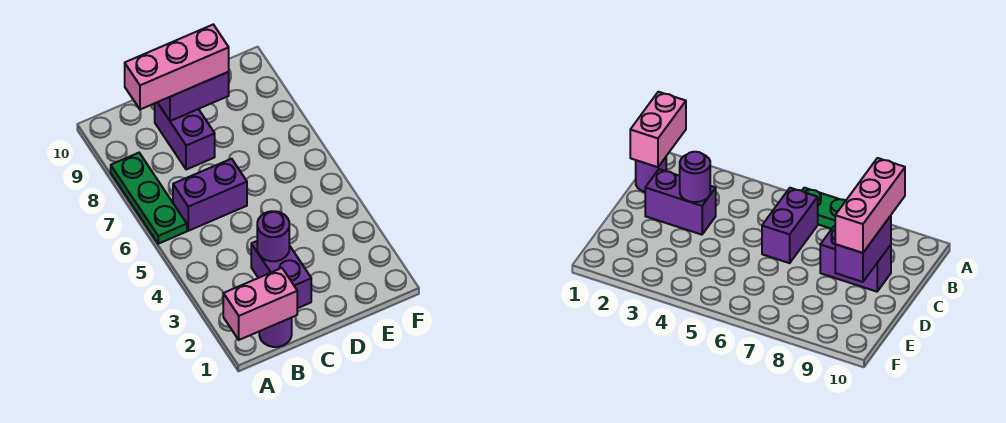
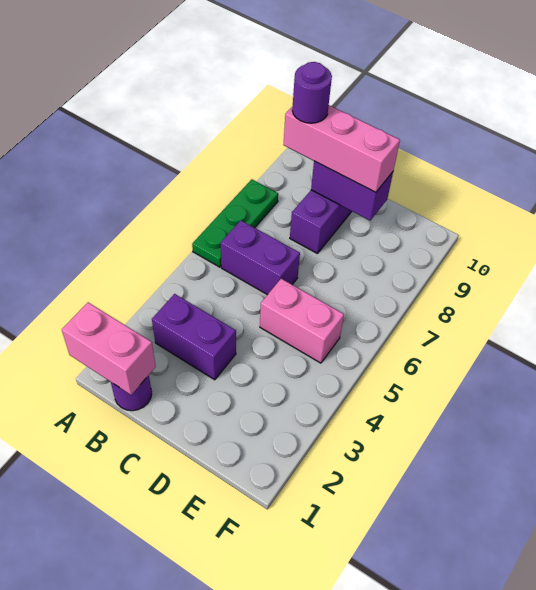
purple 1x2 brick [251,241,311,308] -> purple 1x2 brick turned to [152,294,236,380]
purple 1x1 round brick [257,211,289,261] -> purple 1x1 round brick moved to [292,62,332,123]
none -> pink 1x2 brick [260,279,344,363]

